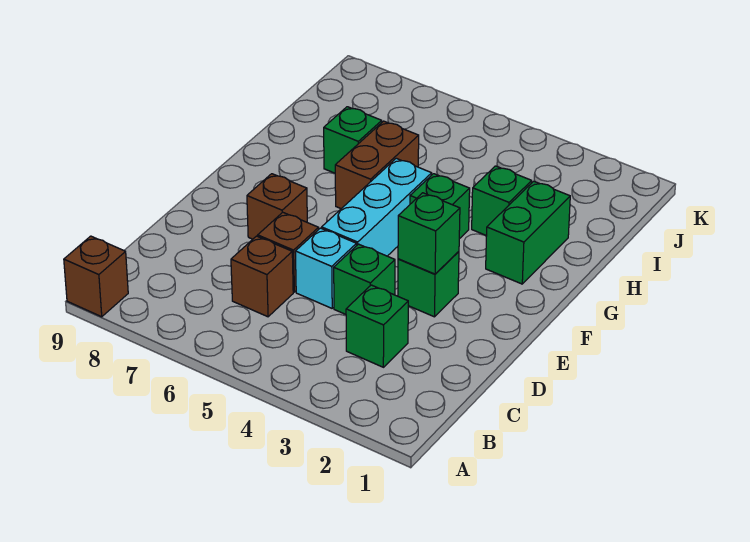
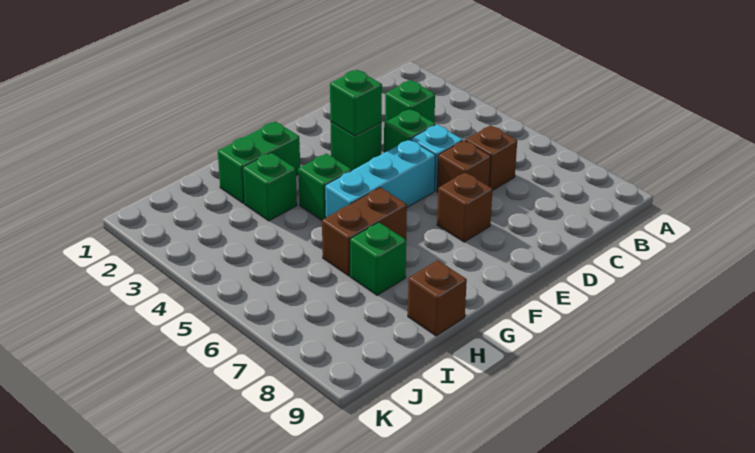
brown 1x1 brick [64,236,128,317] -> brown 1x1 brick moved to [408,260,467,336]

